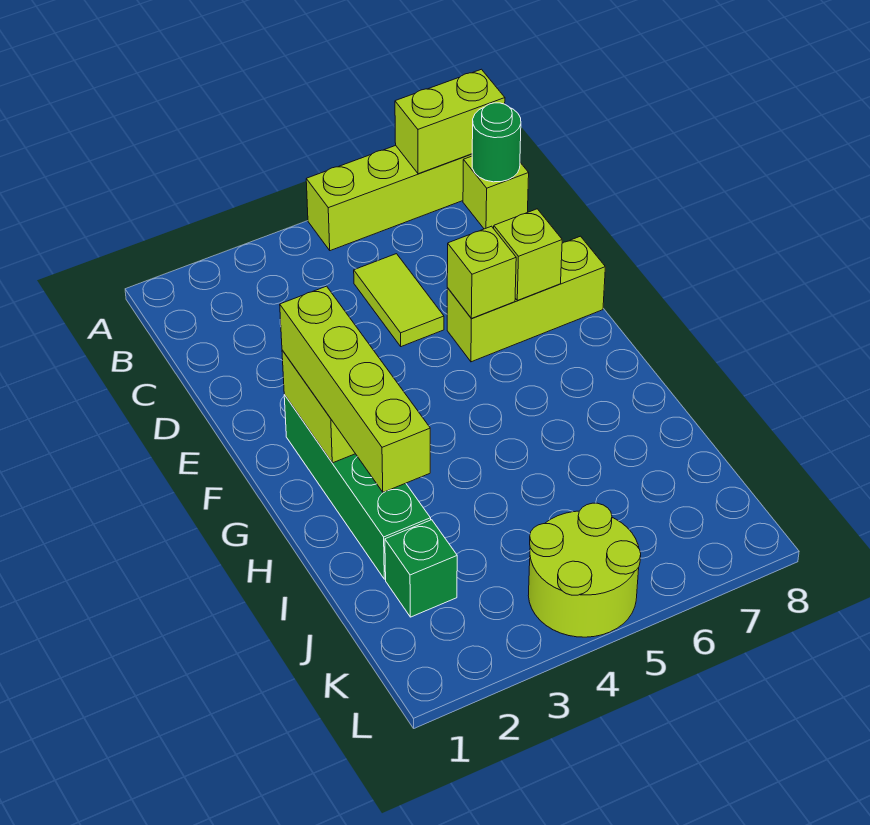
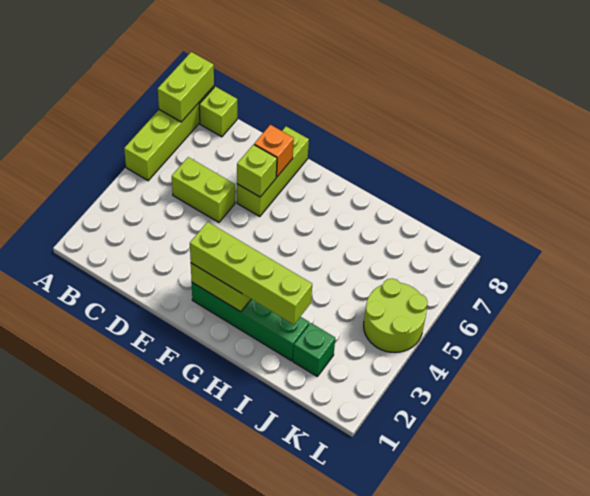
green 1x1 round brick [472,103,521,182] -> none
lime 1x2 tile [354,254,444,347] -> lime 1x2 brick [172,157,235,222]
lime 1x1 brick [494,209,562,300] -> orange 1x1 brick [254,125,294,177]

